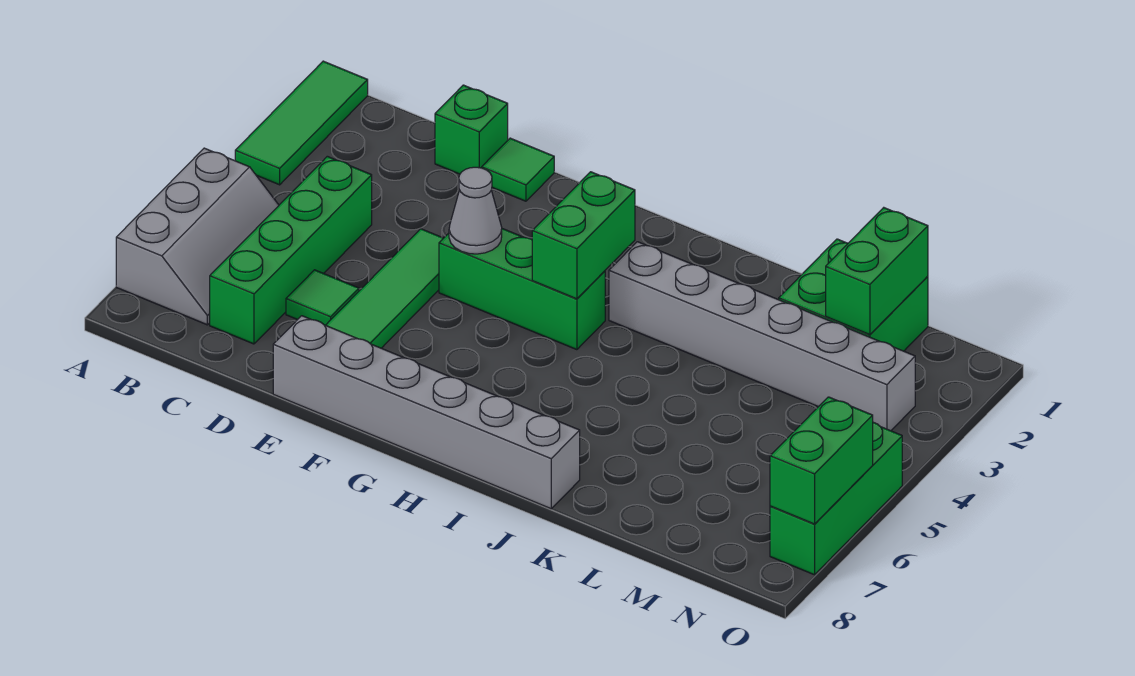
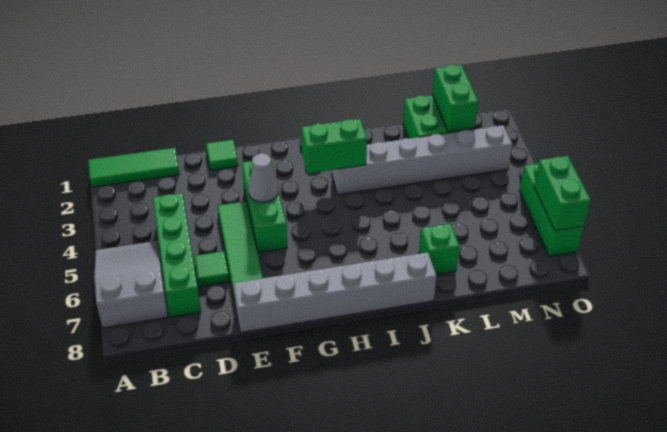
green 1x3 tile [235,61,368,185] -> green 1x3 tile turned to [88,148,179,187]
grey 2x3 slope [116,148,279,325] -> grey 2x3 slope turned to [94,241,168,328]
green 1x1 brick [435,85,508,174] -> green 1x1 brick moved to [419,224,460,274]
green 1x3 brick [439,229,605,350] -> green 1x3 brick turned to [242,161,287,253]
green 1x2 brick [532,172,635,299] -> green 1x2 brick turned to [301,119,367,173]

